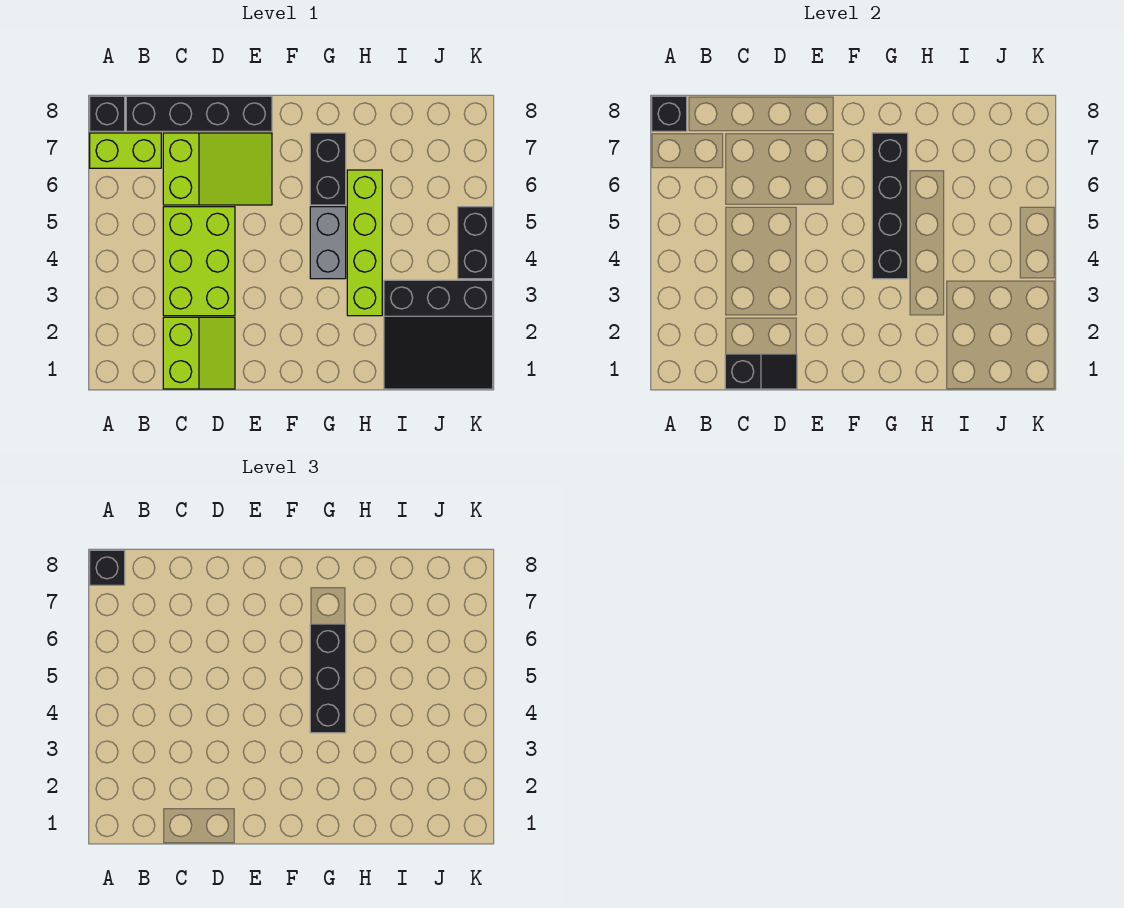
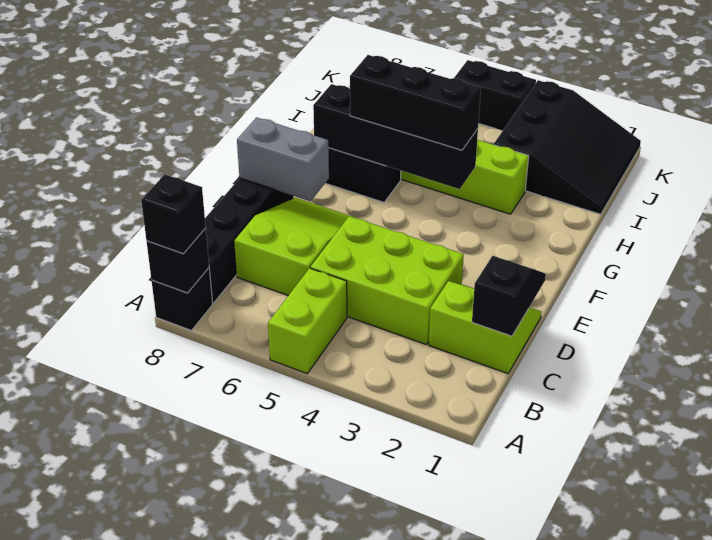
lime 1x2 brick [90,133,161,168] -> lime 1x2 brick moved to [268,268,347,373]
grey 1x2 brick [310,207,346,279] -> grey 1x2 brick moved to [237,117,329,201]

